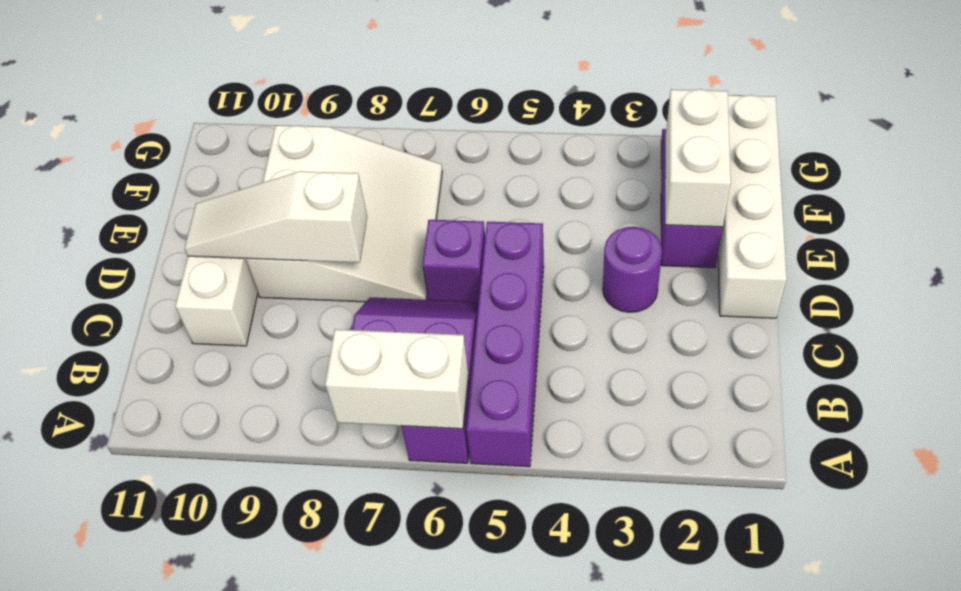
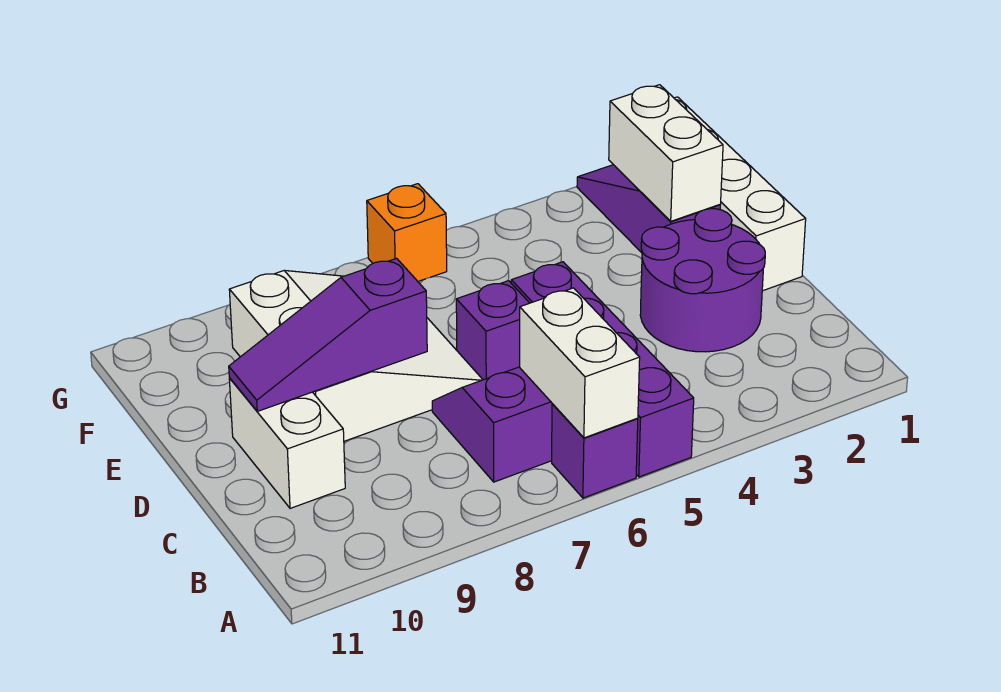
white 1x2 brick [325,329,468,429] -> white 1x2 brick turned to [520,288,640,438]
purple 1x1 round brick [603,227,662,312] -> purple 2x2 round brick [640,209,765,352]
white 1x3 slope [184,171,367,263] -> purple 1x3 slope [229,258,427,411]
none -> orange 1x1 brick [367,184,447,281]

